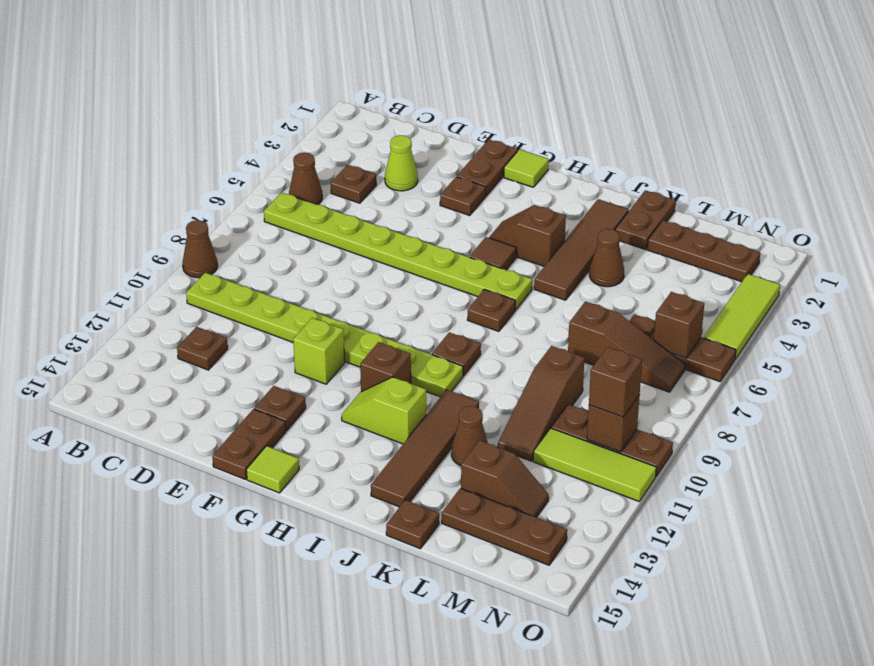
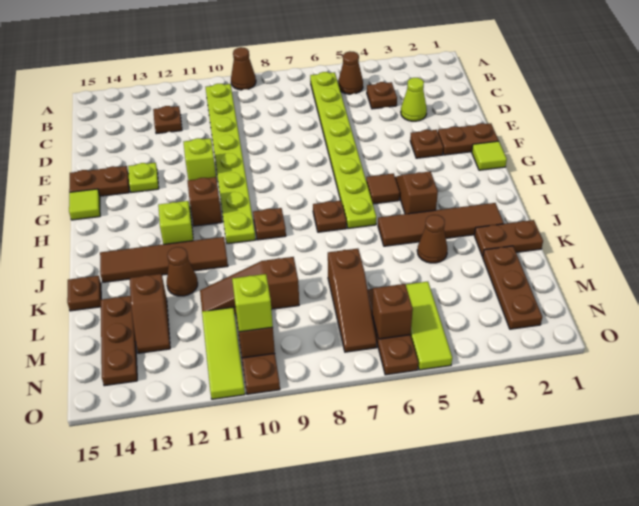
brown 1x1 plate [254,386,306,431] -> lime 1x1 plate [128,163,159,193]
brown 1x1 brick [589,347,642,417] -> lime 1x1 brick [232,274,273,332]
lime 1x3 tile [704,274,780,359] -> lime 1x3 tile turned to [406,282,452,370]

